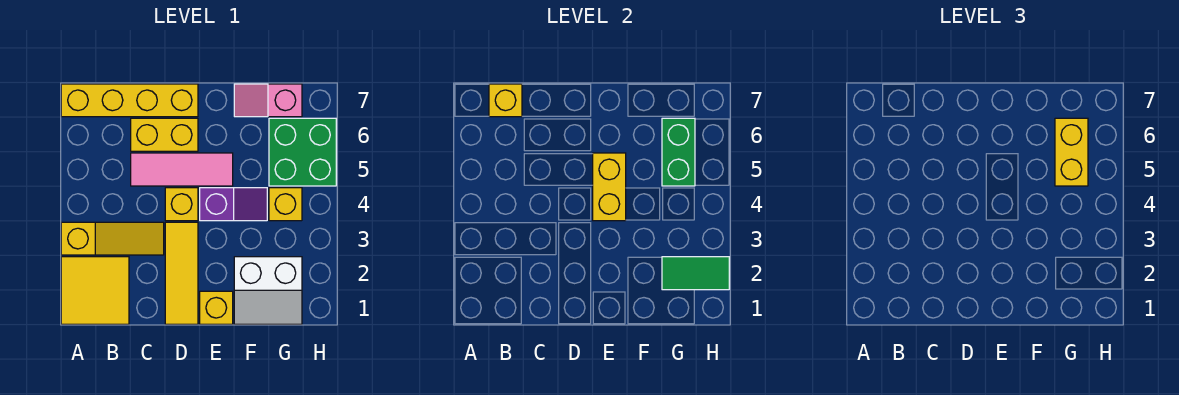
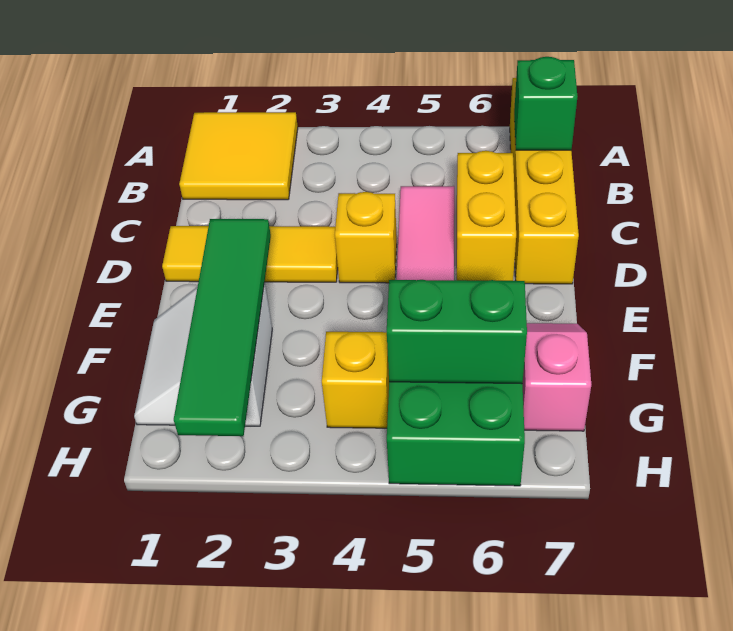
yellow 1x3 slope [61,222,164,255] -> none
yellow 1x1 brick [489,84,522,117] -> green 1x1 brick [514,57,577,150]
yellow 1x1 brick [200,291,233,324] -> none
purple 1x2 slope [200,188,267,221] -> none
yellow 1x2 brick [593,153,626,221] -> none
green 1x2 tile [662,257,729,290] -> green 1x4 tile [174,219,271,436]
yellow 1x2 brick [1055,118,1088,186] -> none

